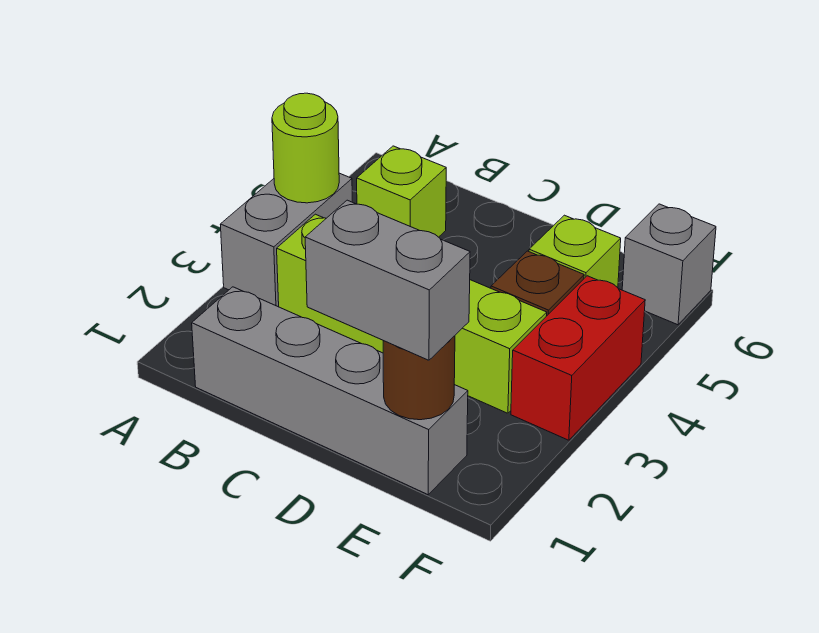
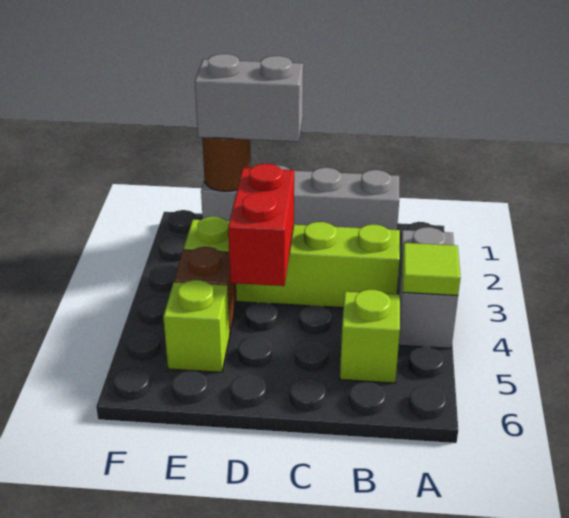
lime 1x1 round brick [272,93,339,203] -> lime 1x1 tile [402,243,461,296]
red 1x2 brick [511,276,645,440] -> red 1x2 brick moved to [228,164,294,286]
grey 1x1 brick [622,204,716,325] -> none

